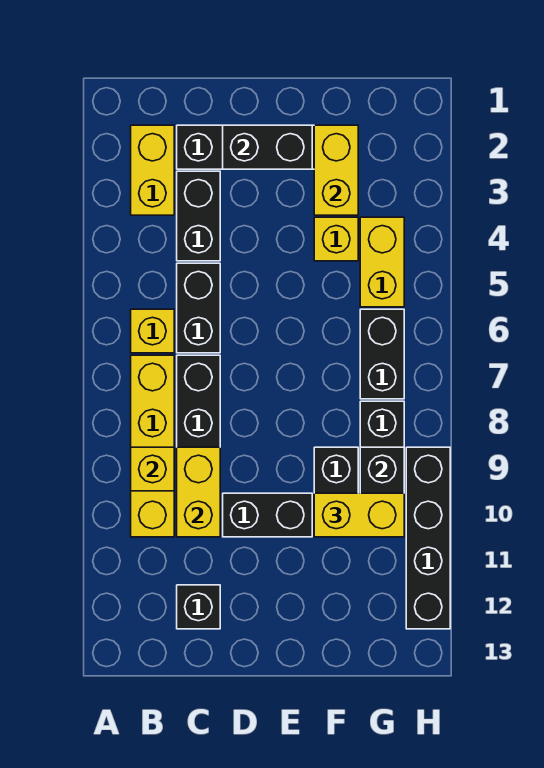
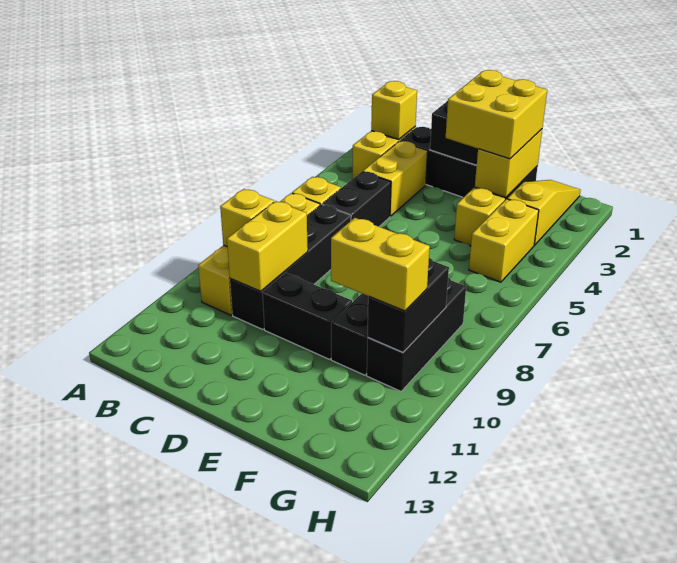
none -> yellow 1x1 brick [371,81,417,140]
black 1x2 brick [177,171,220,261] -> yellow 1x2 brick [363,141,428,216]
black 1x1 brick [177,585,220,629] -> none
none -> yellow 2x2 brick [446,70,547,159]
none -> yellow 1x3 slope [507,180,581,245]
black 1x2 brick [360,309,404,399] -> none
black 1x4 brick [406,447,450,629] -> none

